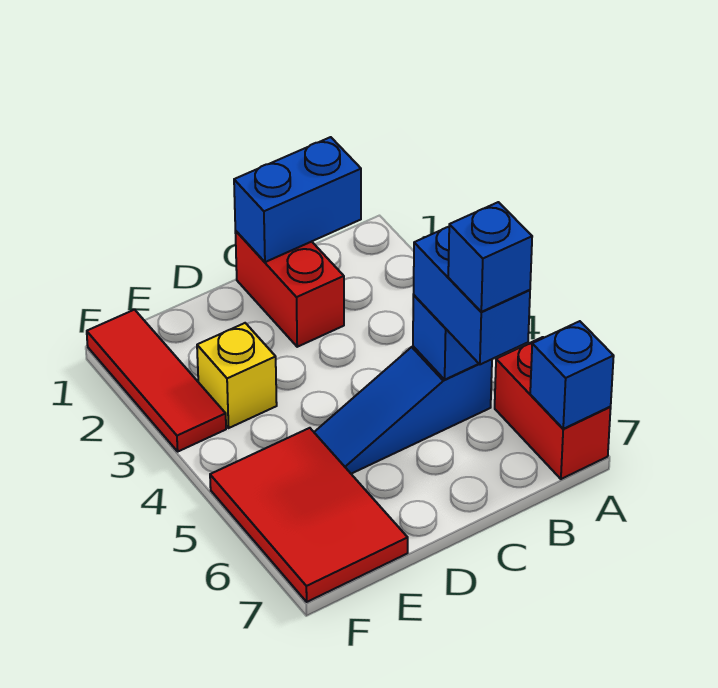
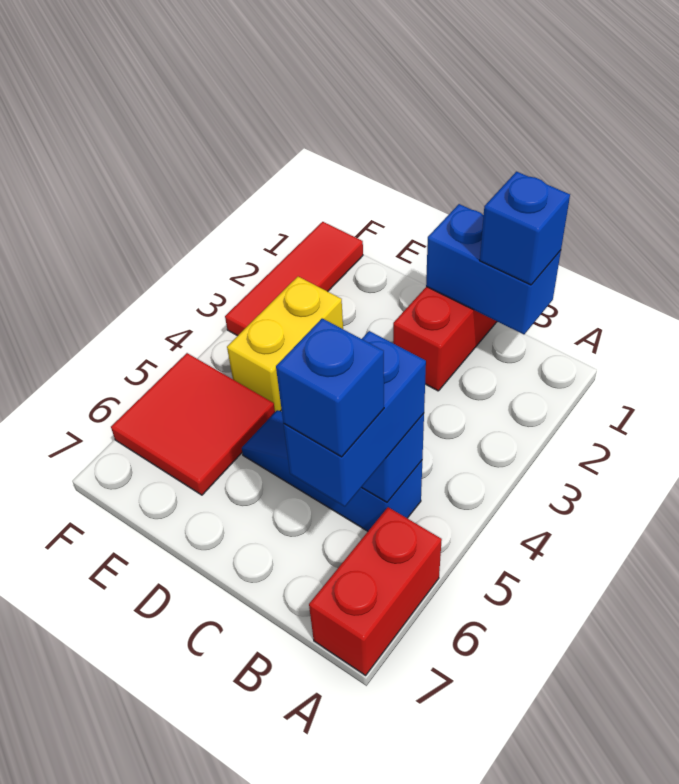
blue 1x1 brick [530,321,614,429] -> blue 1x1 brick moved to [480,172,570,285]
yellow 1x1 brick [197,323,277,428] -> yellow 1x2 brick [227,277,343,412]
red 2x3 tile [210,428,408,602] -> red 2x2 tile [111,353,275,495]

